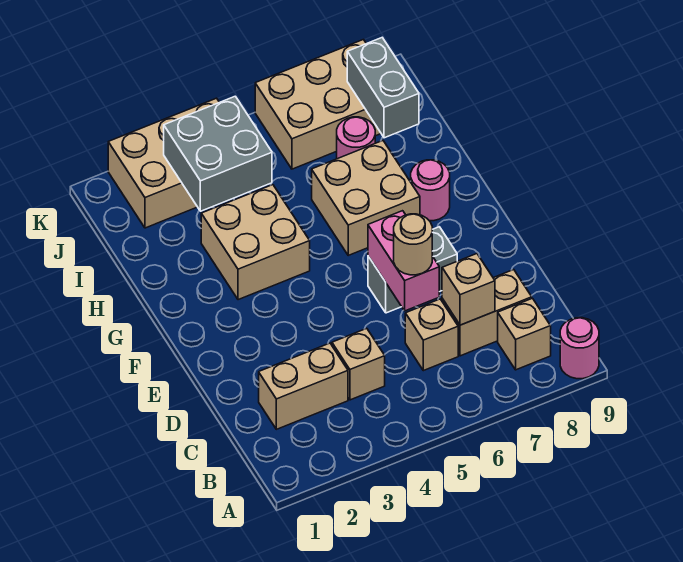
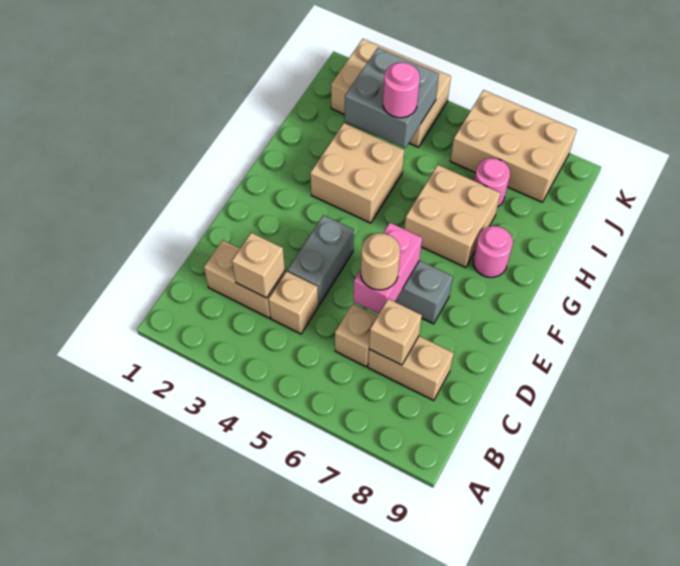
pink 1x1 round brick [560,318,599,379] -> pink 1x1 round brick moved to [383,63,420,118]
tan 1x1 brick [498,298,551,370] -> tan 1x1 brick moved to [232,233,285,298]
grey 1x2 brick [347,38,419,138] -> grey 1x2 brick moved to [287,215,354,305]

